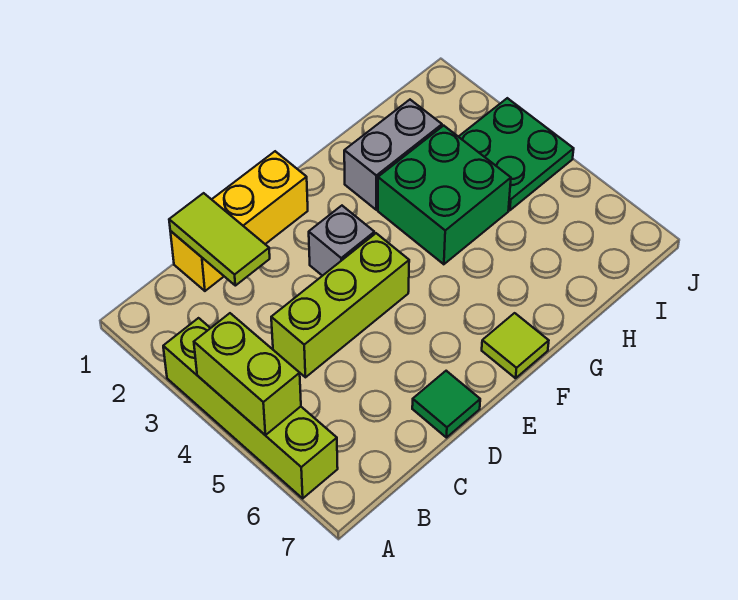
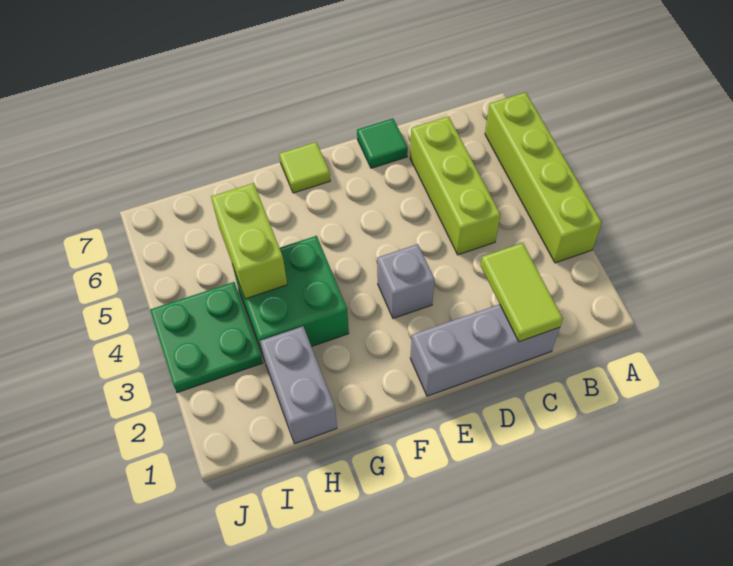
lime 1x2 brick [194,313,301,435] -> lime 1x2 brick moved to [211,183,287,299]
yellow 1x3 brick [170,151,308,291] -> grey 1x3 brick [410,304,560,396]
lime 1x3 brick [271,233,409,377] -> lime 1x3 brick turned to [410,116,500,255]
grey 1x2 brick [344,100,442,210] -> grey 1x2 brick turned to [260,326,337,444]

